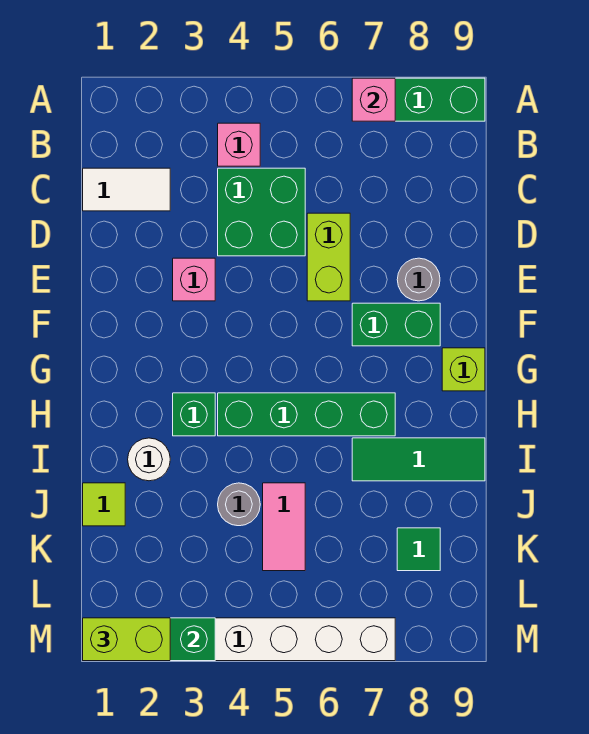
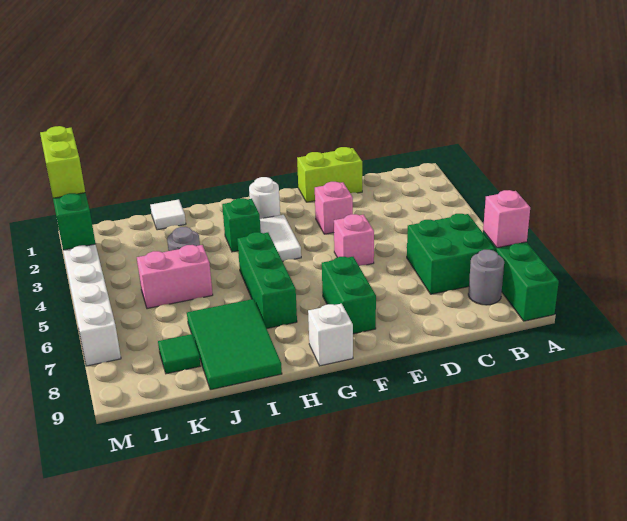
pink 1x1 brick [218,123,260,166] -> pink 1x1 brick moved to [334,214,374,266]
white 1x2 tile [83,168,170,211] -> white 1x2 tile moved to [260,215,301,261]
green 2x2 brick [218,168,305,256] -> green 2x2 brick moved to [407,214,495,294]
lime 1x2 brick [307,213,350,301] -> lime 1x2 brick moved to [297,147,362,202]
grey 1x1 round brick [397,258,440,301] -> grey 1x1 round brick moved to [468,250,504,305]
lime 1x1 brick [442,348,485,391] -> white 1x1 brick [308,304,353,366]
green 1x4 brick [218,393,395,436] -> green 1x3 brick [237,232,297,329]
white 1x1 round brick [128,438,170,481] -> white 1x1 round brick moved to [249,177,280,219]
green 1x3 tile [352,438,485,481] -> green 2x3 tile [187,299,282,390]
lime 1x1 tile [83,483,125,526] -> white 1x1 tile [150,199,186,230]
pink 1x2 tile [263,483,305,571] -> pink 1x2 brick [137,245,213,309]

